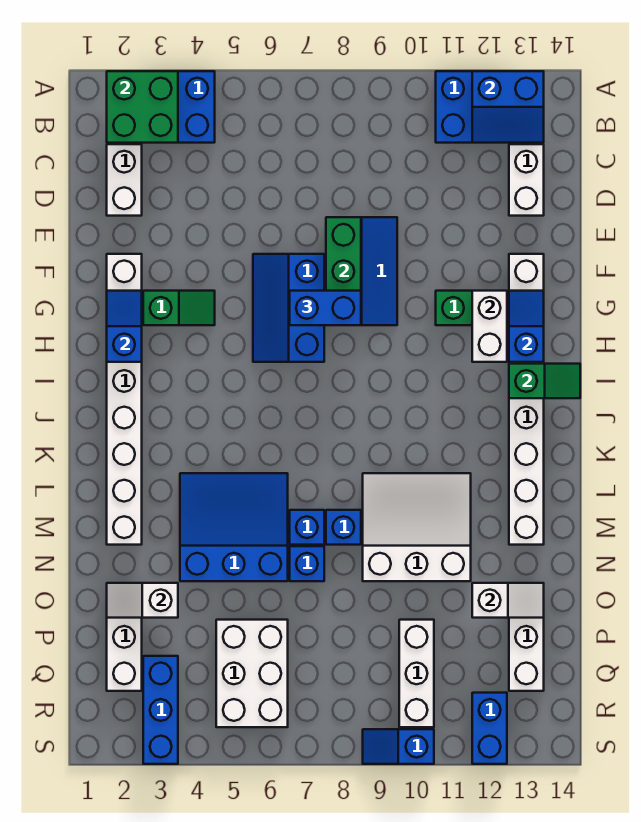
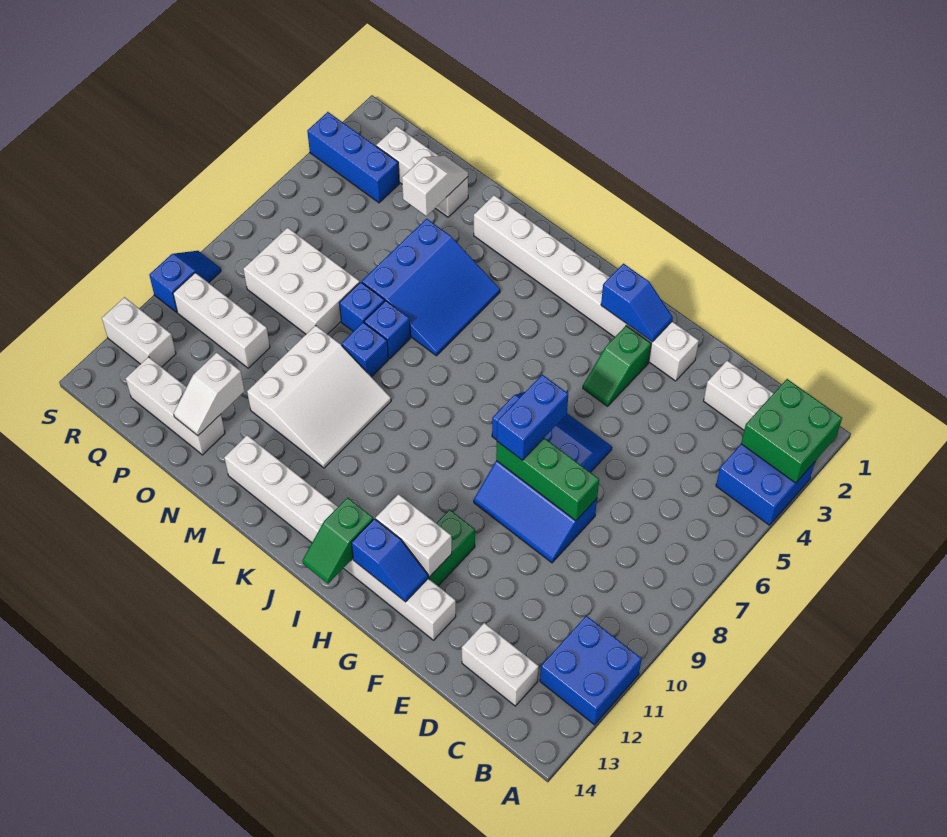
blue 2x2 slope [472,71,544,143] -> none
white 2x3 brick [216,620,288,727] -> white 2x3 brick moved to [243,228,360,334]
blue 1x2 brick [472,693,507,764] -> white 1x2 brick [102,297,176,367]

